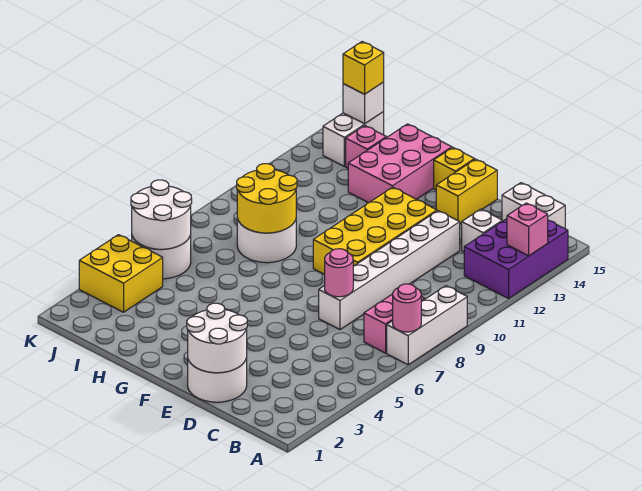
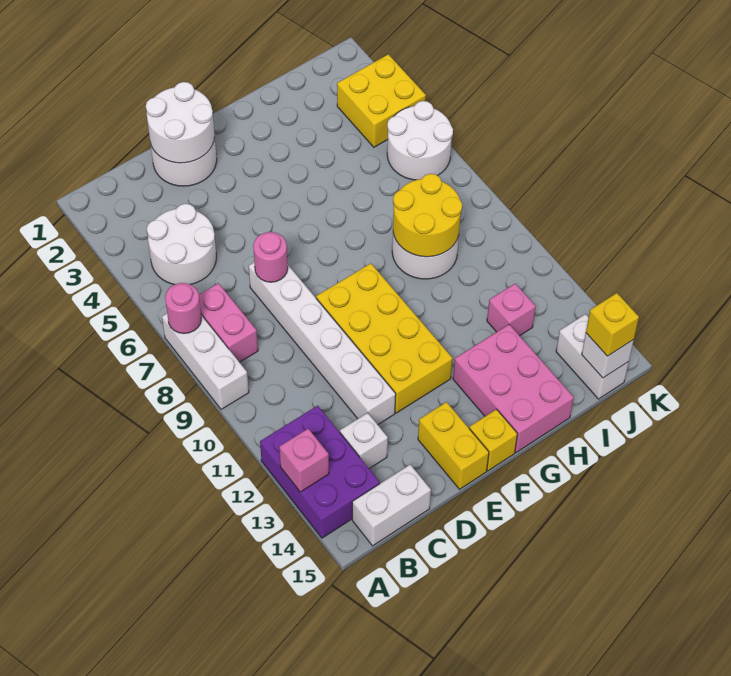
pink 1x1 brick [346,126,386,168] -> pink 1x1 brick moved to [487,284,536,336]
white 2x2 round brick [131,180,192,249] -> white 2x2 round brick moved to [147,204,216,285]

